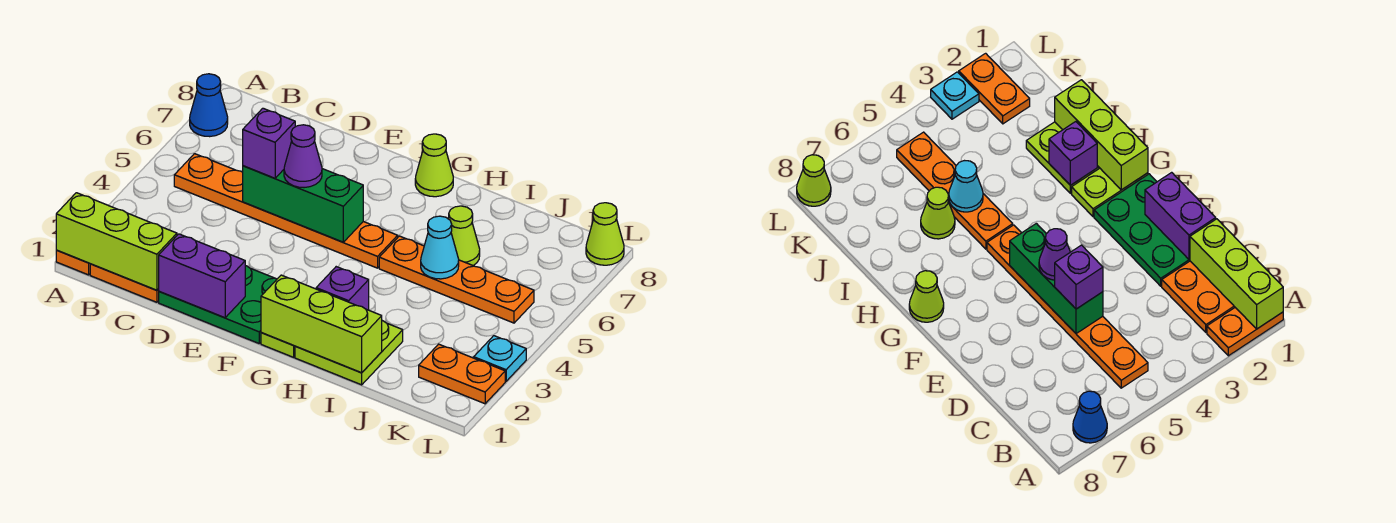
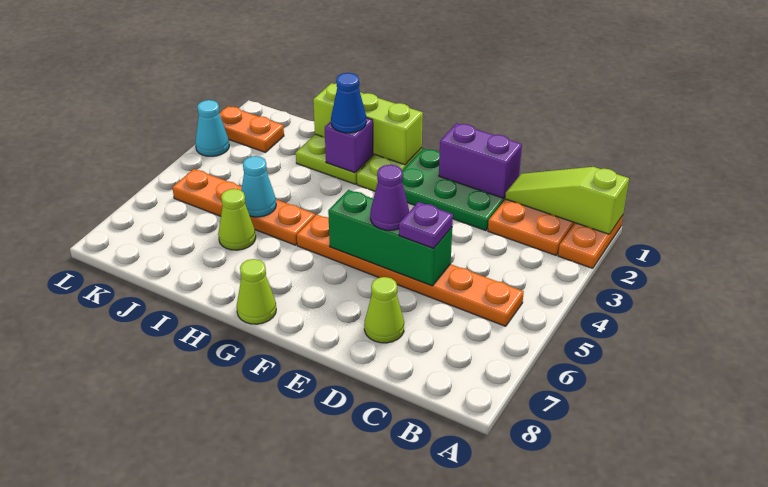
lime 1x3 brick [56,193,177,290] -> lime 1x3 slope [505,167,629,234]
blue 1x1 cone [190,74,228,137] -> blue 1x1 cone moved to [331,73,366,133]
purple 1x1 brick [243,108,295,178] -> purple 1x1 plate [399,202,453,248]
cyan 1x1 plate [474,336,526,381] -> cyan 1x1 cone [195,100,229,156]
lime 1x1 cone [586,203,624,265] -> lime 1x1 cone moved to [364,277,404,343]

